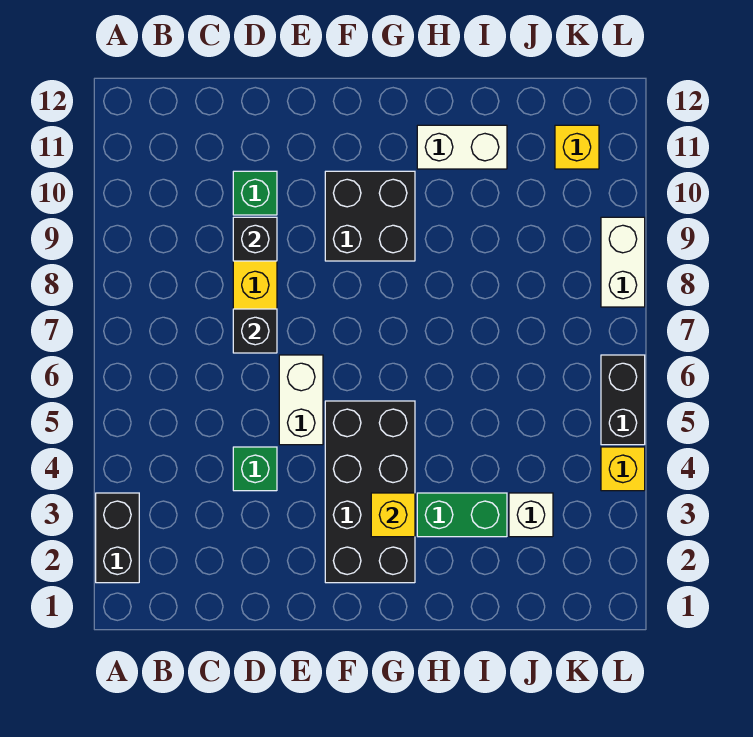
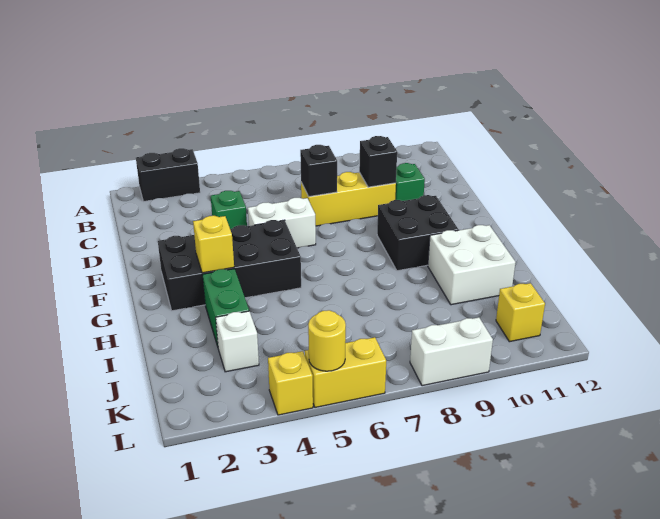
white 1x2 brick [417,125,507,169] -> white 2x2 brick [428,225,516,305]
black 1x2 brick [601,355,645,445] -> yellow 1x2 brick [305,337,386,408]
none -> yellow 1x1 round brick [308,310,346,371]

